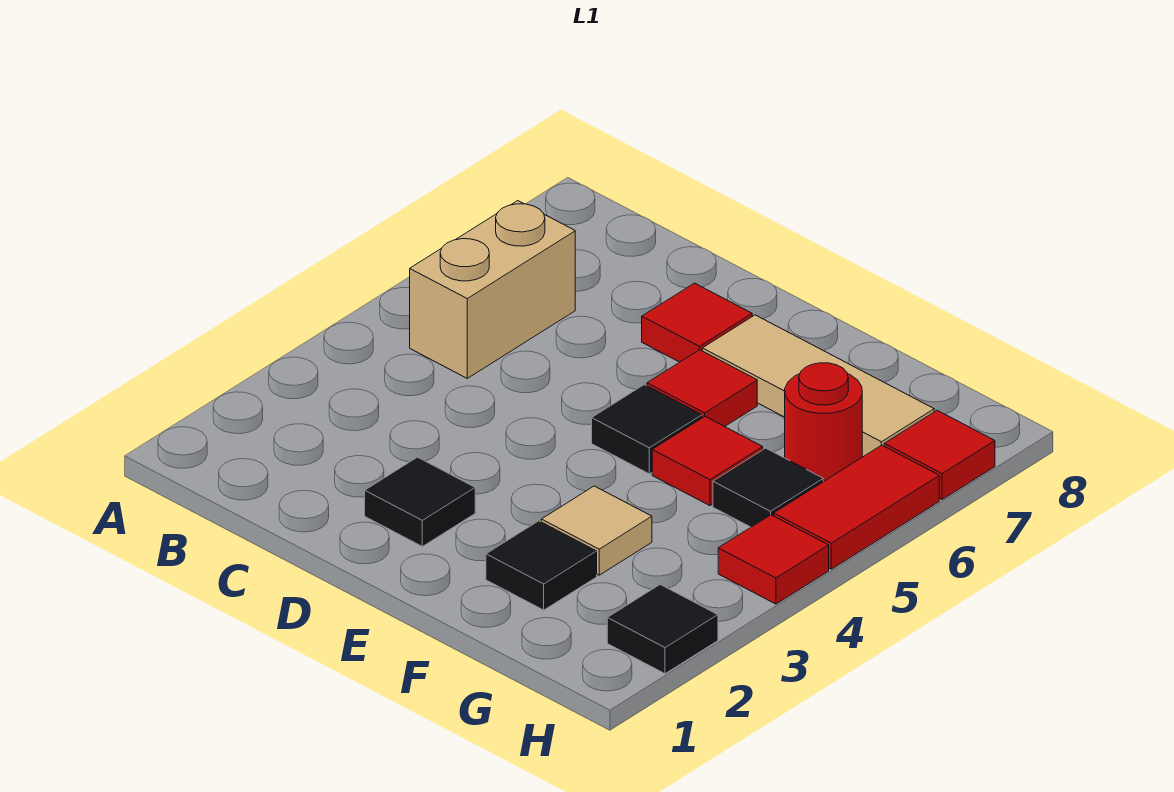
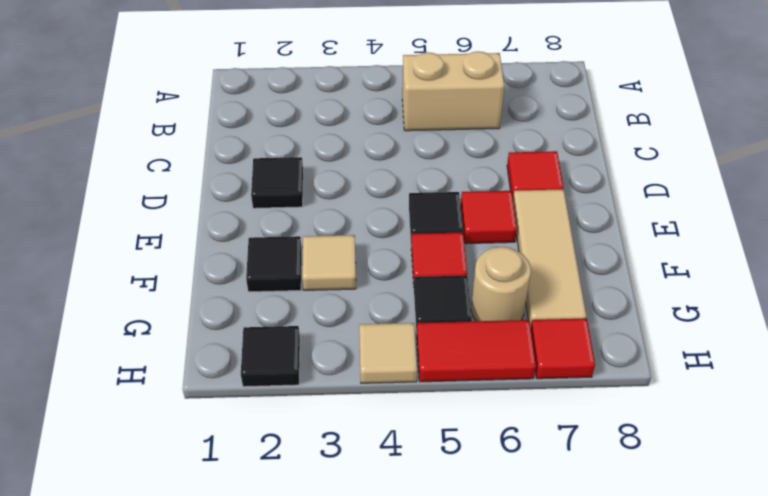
red 1x1 round brick [785,363,862,482] -> tan 1x1 round brick [471,247,531,321]
red 1x1 tile [718,515,829,604] -> tan 1x1 tile [359,323,417,383]

